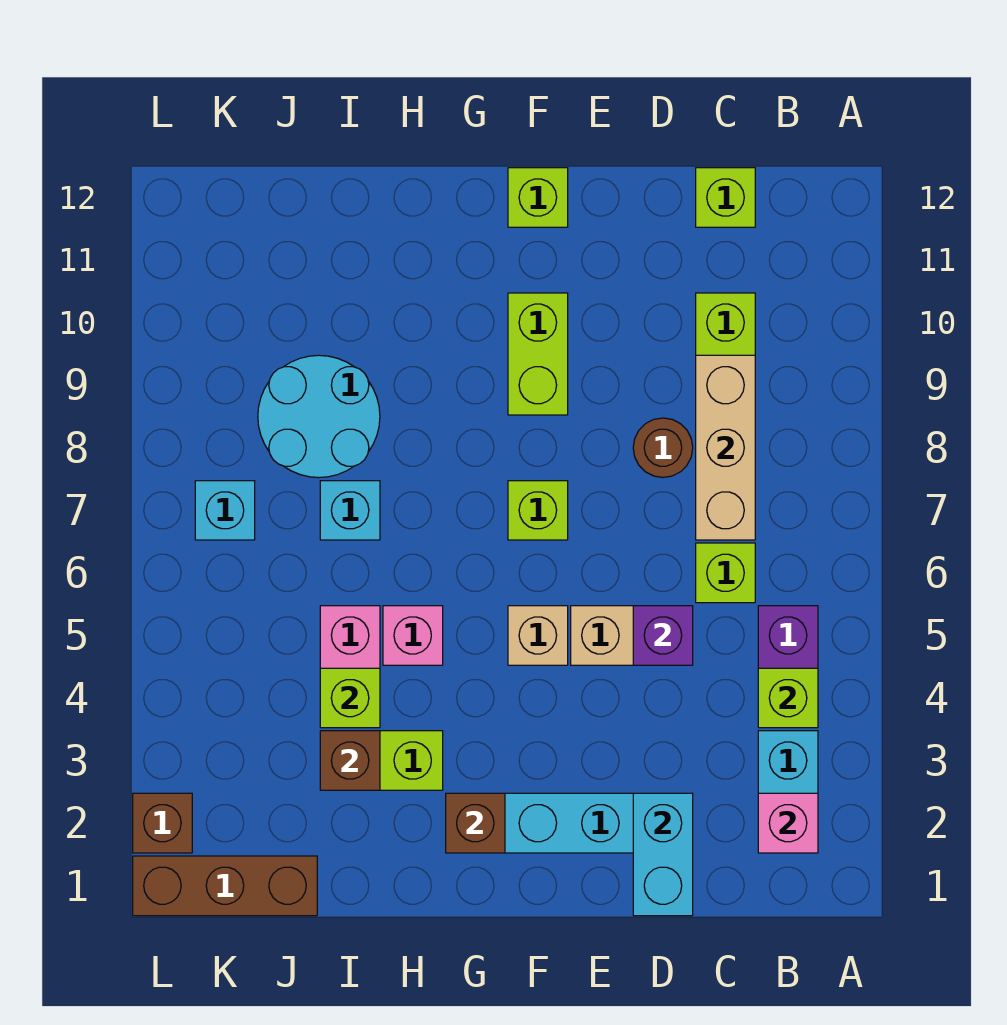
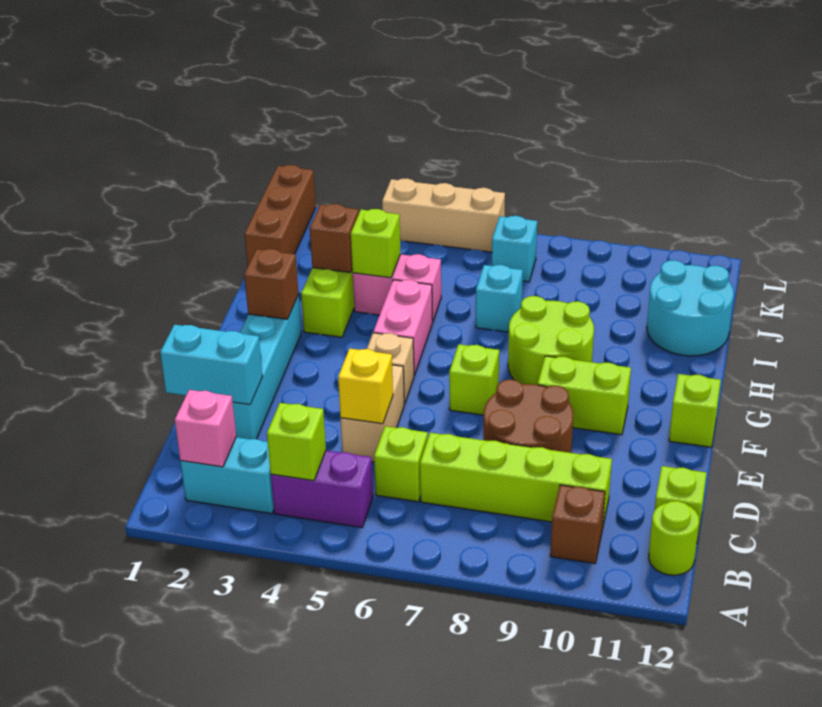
none -> lime 1x1 round brick [649,501,699,575]
tan 1x3 brick [696,355,755,540] -> tan 1x3 brick moved to [382,178,505,252]
purple 1x1 brick [633,606,693,665] -> yellow 1x1 brick [338,348,393,424]
brown 1x1 round brick [633,418,693,477] -> brown 2x2 round brick [483,380,573,453]
none -> lime 2x2 round brick [508,296,594,385]
pink 1x1 brick [383,606,443,665] -> pink 1x2 brick [373,280,433,375]
cyan 2x2 round brick [258,355,380,478] -> cyan 2x2 round brick moved to [647,260,734,356]
brown 1x1 brick [133,793,192,853] -> brown 1x1 brick moved to [550,485,605,564]

